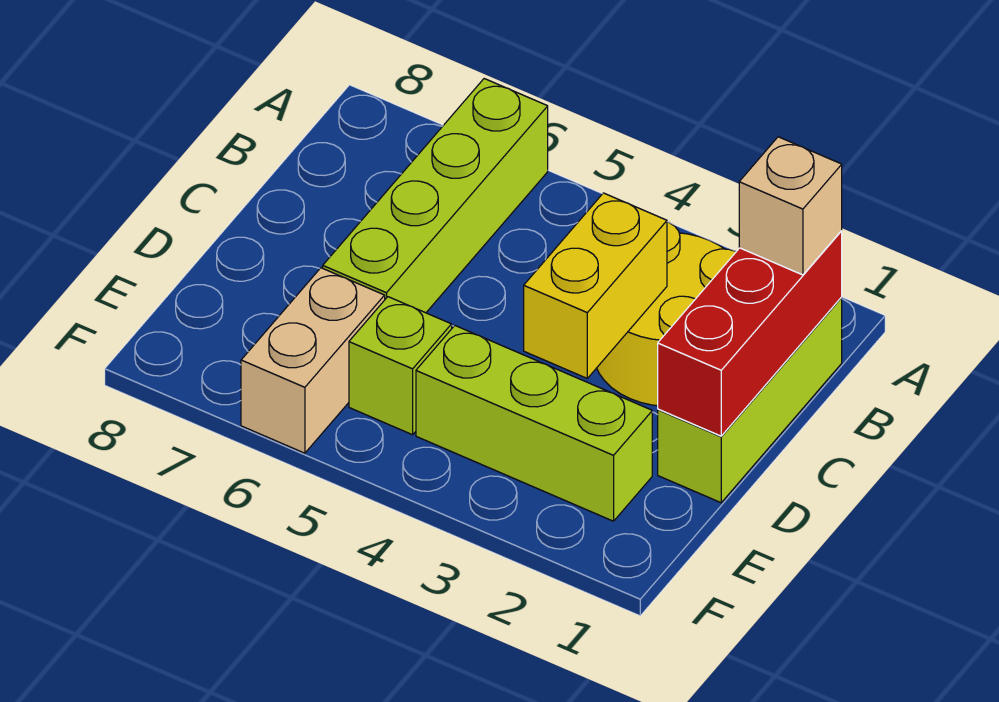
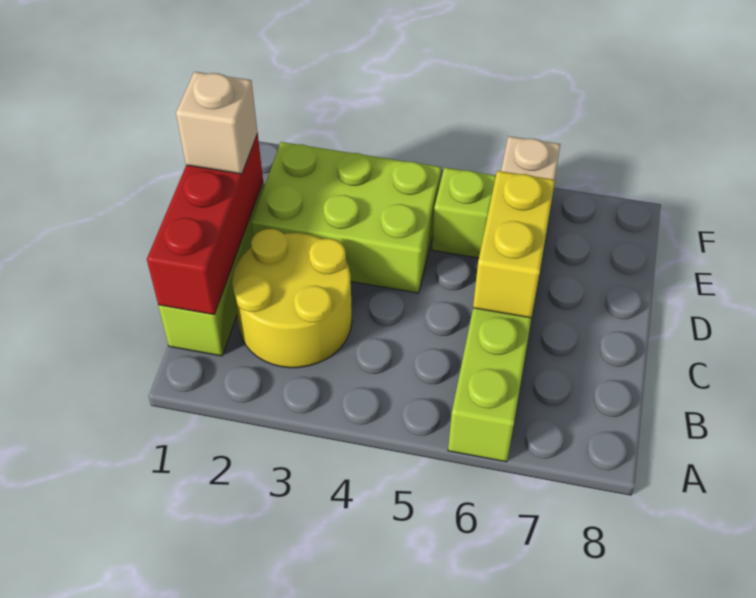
tan 1x1 brick [739,137,842,275] -> tan 1x1 brick moved to [176,72,258,174]
yellow 1x2 brick [524,193,667,378] -> yellow 1x2 brick moved to [473,171,555,318]
lime 1x3 brick [416,326,652,521] -> lime 2x3 brick [251,142,441,293]

